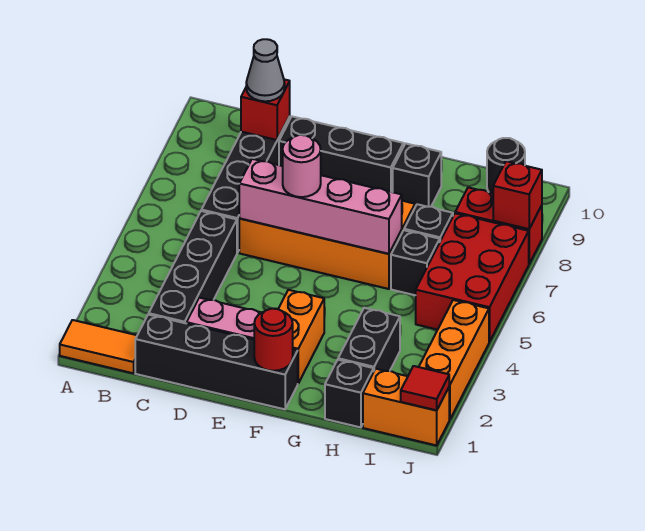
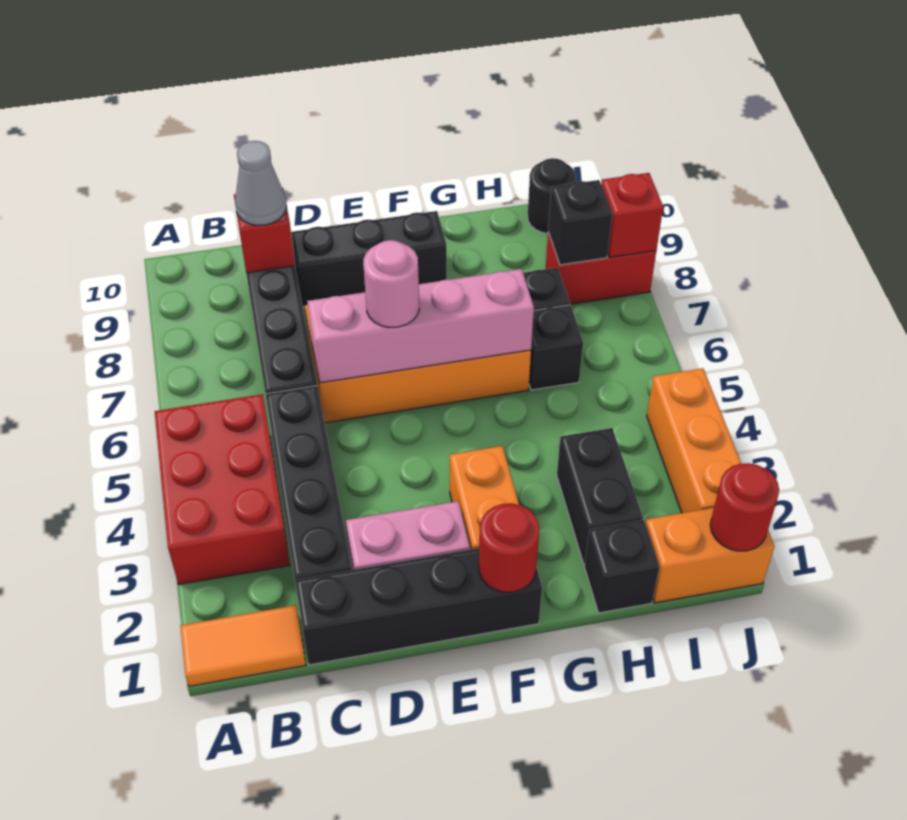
black 1x1 brick [393,144,441,207] -> black 1x1 brick moved to [548,180,612,265]
red 2x3 brick [416,213,529,342] -> red 2x3 brick moved to [155,394,290,584]
red 1x1 tile [401,366,449,410] -> red 1x1 round brick [710,463,779,551]

